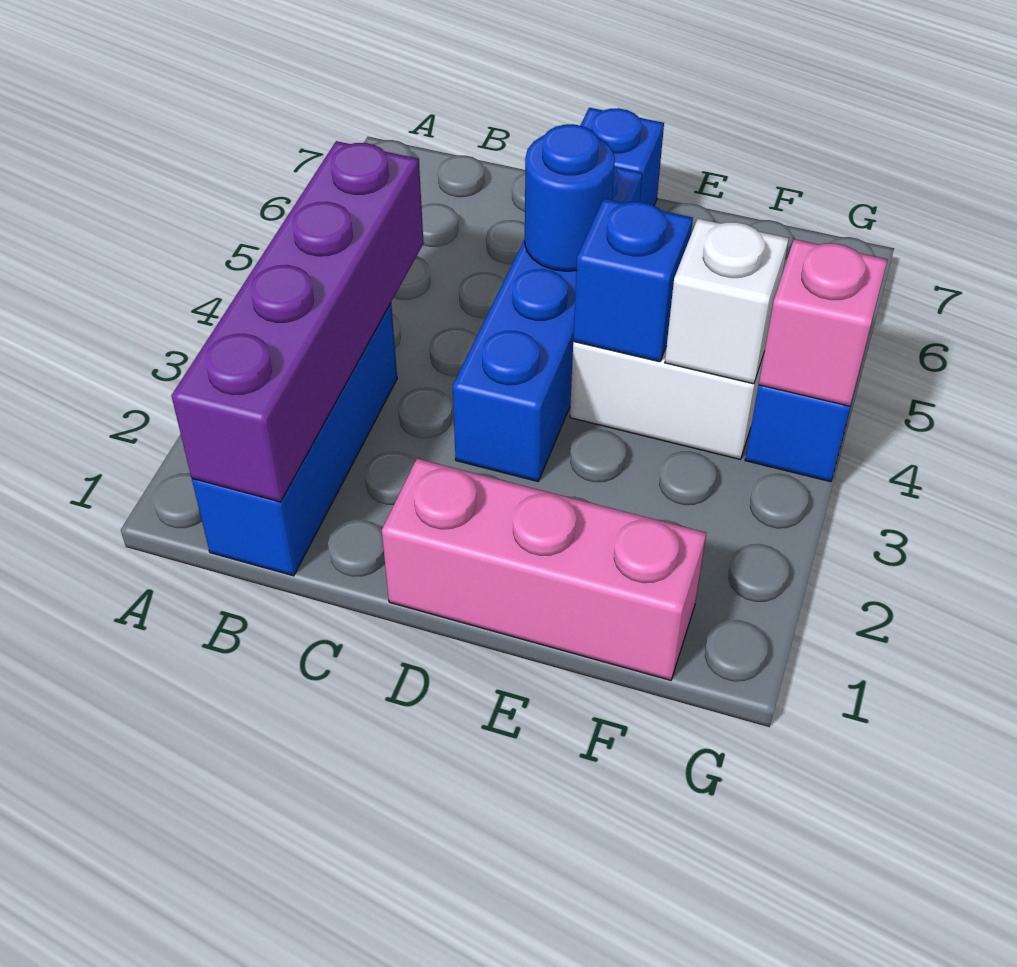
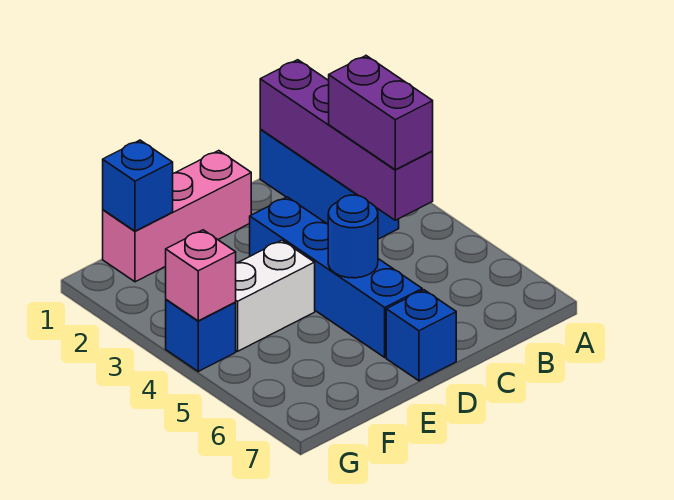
none -> purple 1x2 brick [329,56,433,170]
blue 1x1 brick [573,199,693,362] -> blue 1x1 brick moved to [103,140,173,231]
white 1x1 brick [665,219,789,384] -> none

